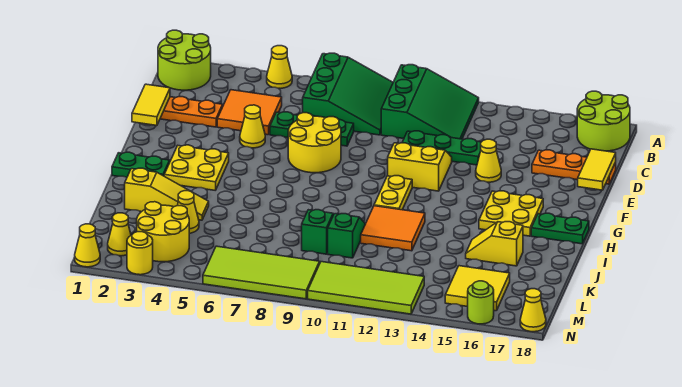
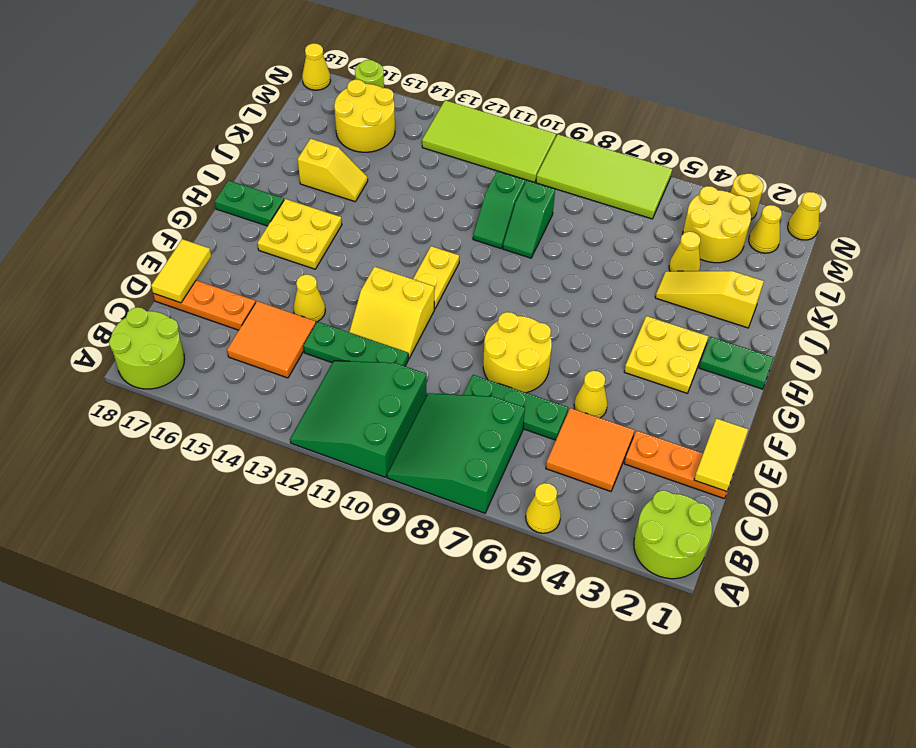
orange 2x2 tile [361,206,425,251] -> orange 2x2 tile moved to [227,301,316,378]
yellow 2x2 tile [445,266,510,311] -> yellow 2x2 round brick [334,79,395,152]

